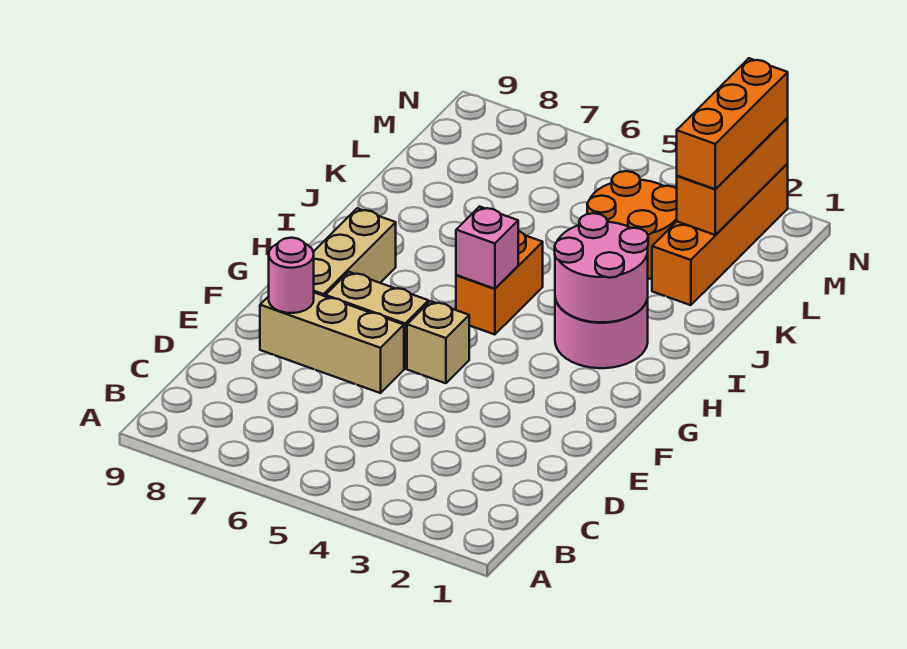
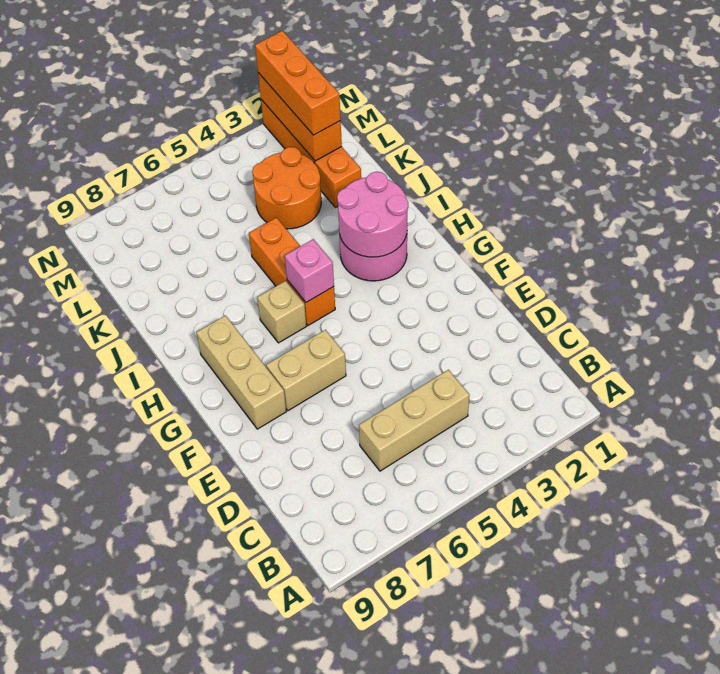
tan 1x3 brick [260,293,404,393] -> tan 1x3 brick moved to [359,370,469,471]
pink 1x1 round brick [269,238,314,313] -> none
tan 1x1 brick [407,301,469,383] -> tan 1x1 brick moved to [257,281,306,343]
orange 1x2 brick [456,231,543,335] -> orange 1x3 brick [249,218,335,325]

